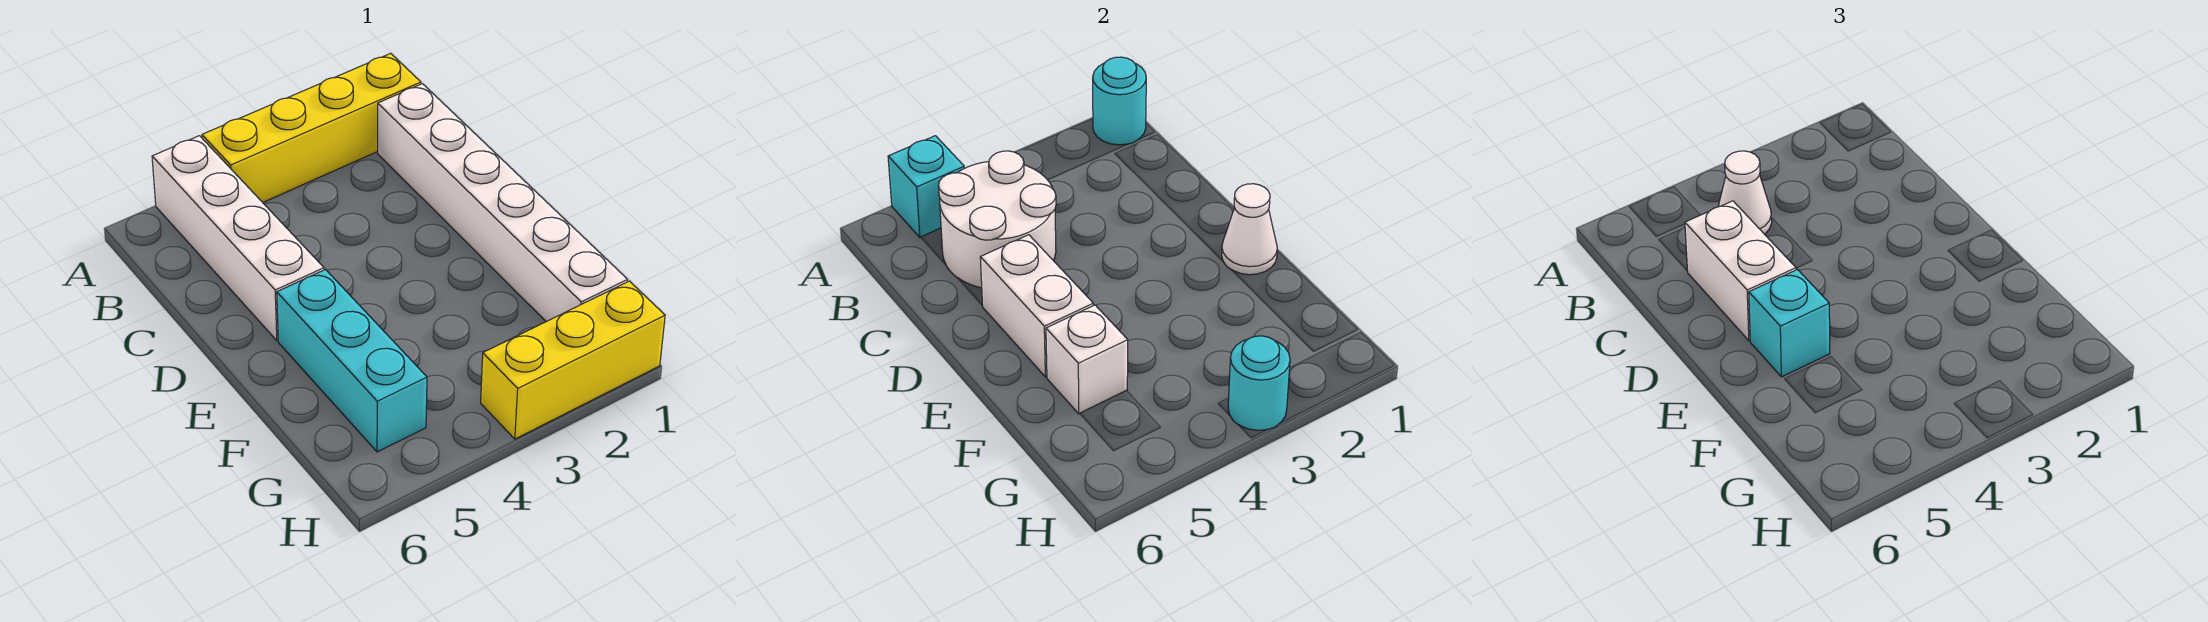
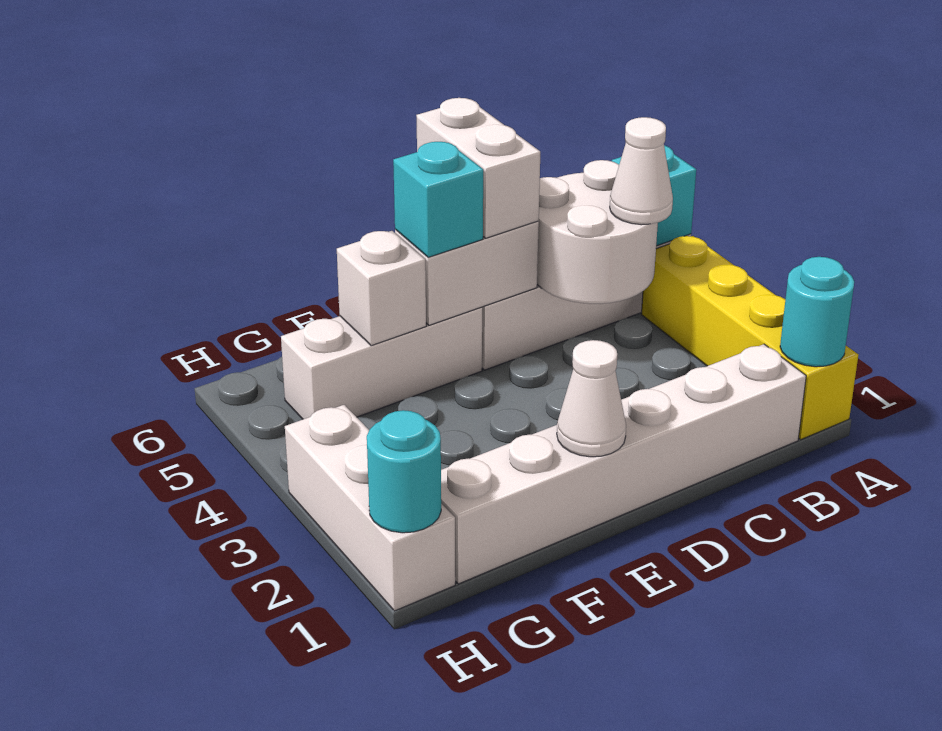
white 1x2 brick [1685,201,1796,341] -> white 1x2 brick turned to [416,98,540,238]
cyan 1x3 brick [277,270,427,452] -> white 1x3 brick [281,307,482,419]
yellow 1x3 brick [481,281,665,439] -> white 1x3 brick [285,405,455,611]
cyan 1x1 round brick [1228,336,1290,430] -> cyan 1x1 round brick moved to [367,410,441,533]

